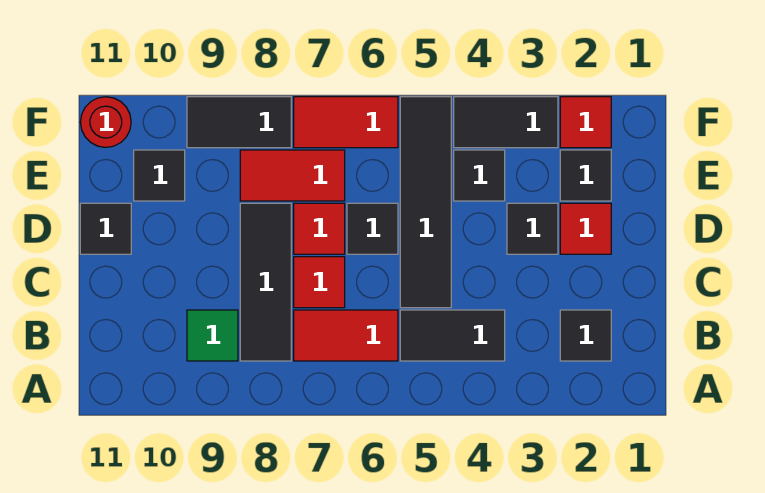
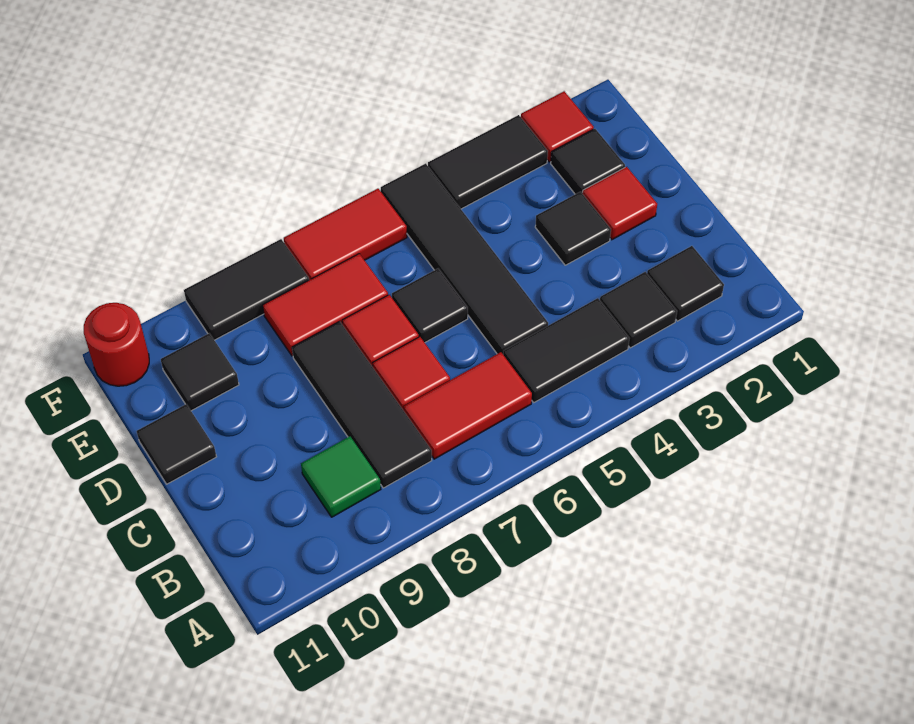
black 1x1 tile [454,150,505,201] -> black 1x1 tile moved to [600,272,677,348]

